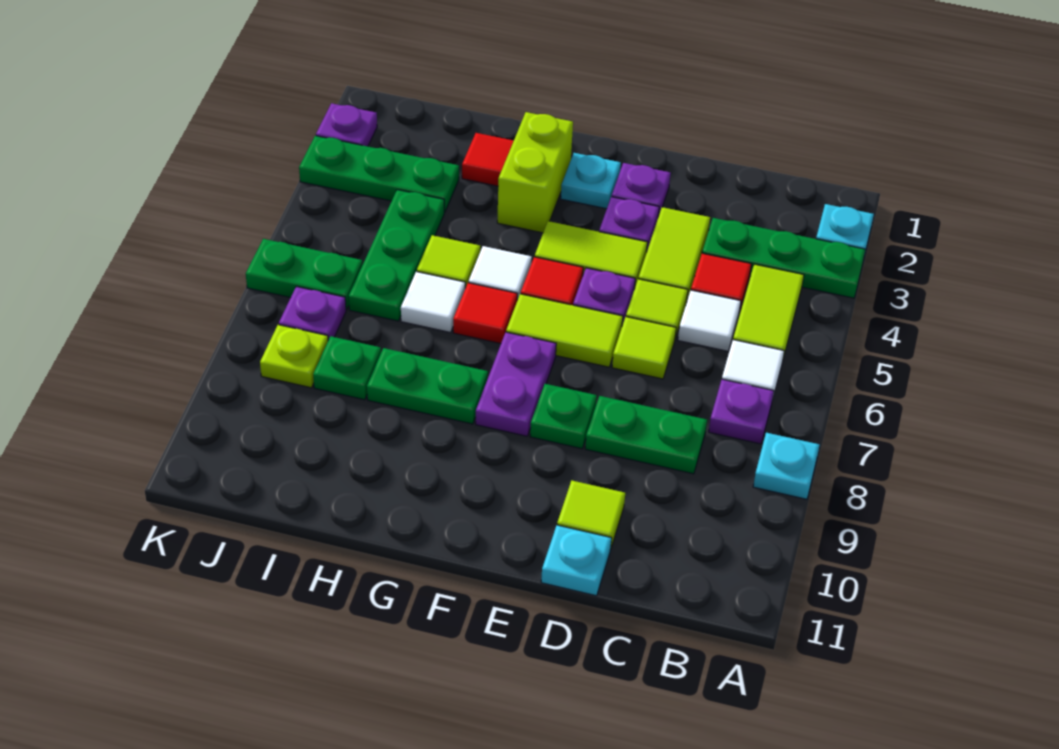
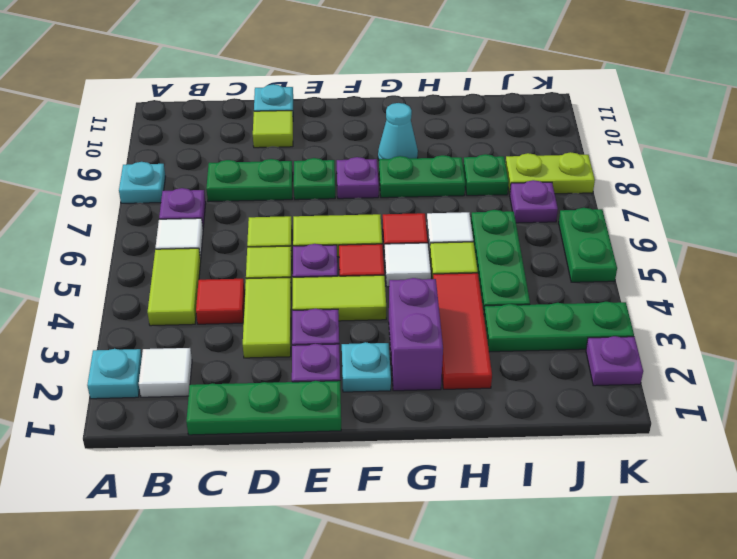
green 1x3 plate [702,218,865,298] -> green 1x3 plate moved to [186,381,341,435]
white 1x1 tile [678,290,741,351] -> white 1x1 tile moved to [139,348,192,397]
purple 1x2 plate [476,332,556,436] -> purple 1x1 plate [337,157,379,199]
lime 1x2 brick [497,112,573,233] -> purple 1x2 brick [389,278,443,391]
none -> cyan 1x1 cone [378,103,418,160]
red 1x1 tile [462,133,514,186] -> red 1x3 tile [433,273,492,389]
green 1x2 plate [246,239,362,310] -> green 1x2 plate turned to [559,208,617,282]
lime 1x1 plate [260,325,328,388] -> lime 1x2 plate [505,152,595,194]

